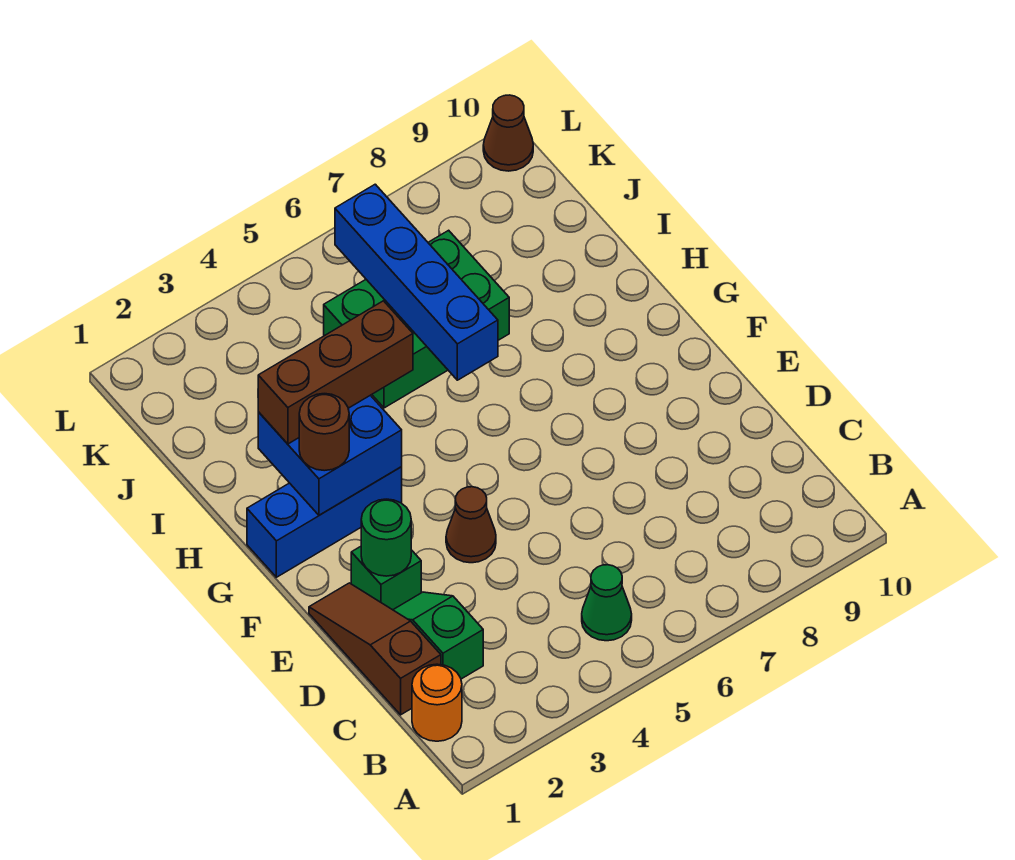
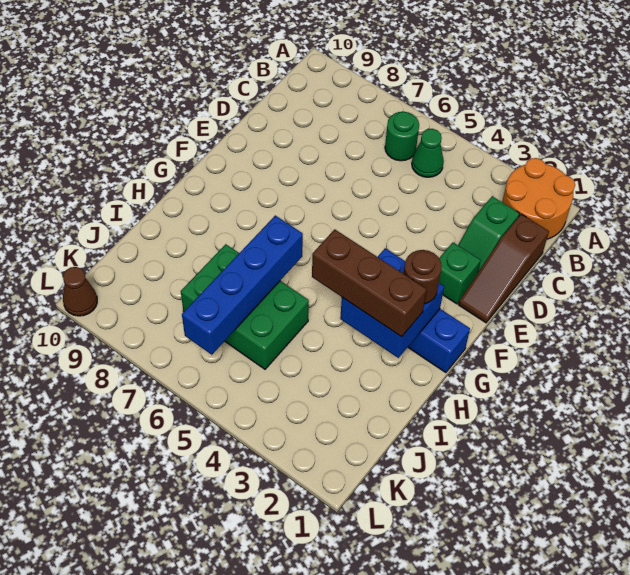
orange 1x1 round brick [412,664,462,741] -> orange 2x2 round brick [502,158,575,239]
green 1x1 round brick [361,499,411,576] -> green 1x1 round brick moved to [385,112,419,161]
brown 1x1 cone [446,487,496,563] -> none

